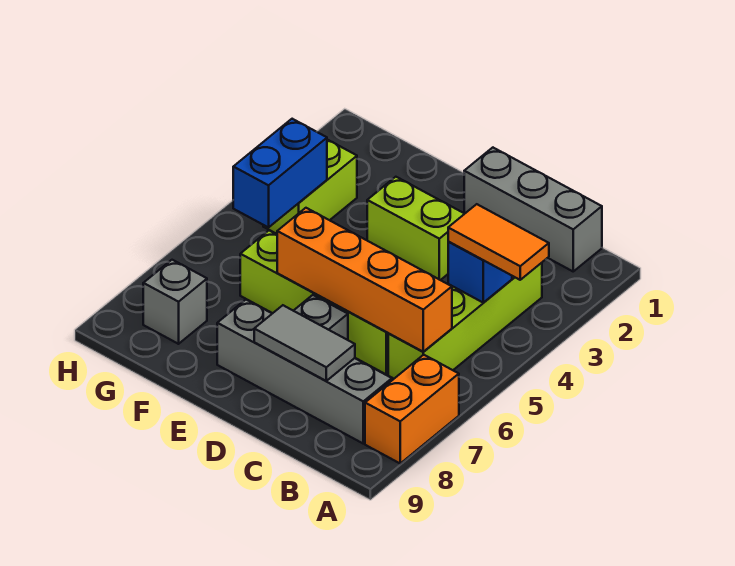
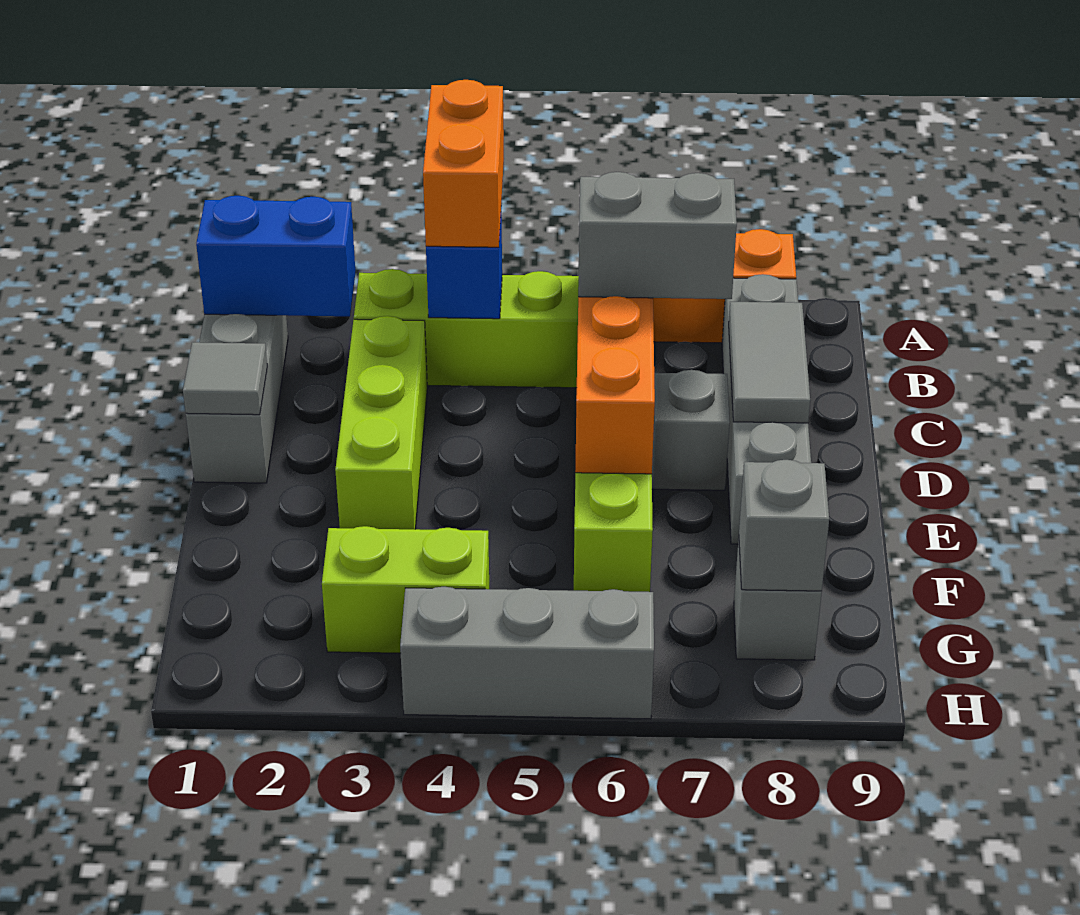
orange 1x2 tile [448,204,549,280] -> orange 1x2 brick [423,80,504,247]
none -> grey 1x2 brick [578,172,737,299]
none -> grey 1x1 tile [183,342,267,415]
lime 1x2 brick [367,177,464,280] -> lime 1x3 brick [335,316,427,529]
blue 1x2 brick [233,119,327,227] -> blue 1x2 brick moved to [196,196,355,316]
none -> grey 1x1 brick [739,460,829,591]
none -> grey 1x3 brick [400,587,654,719]

